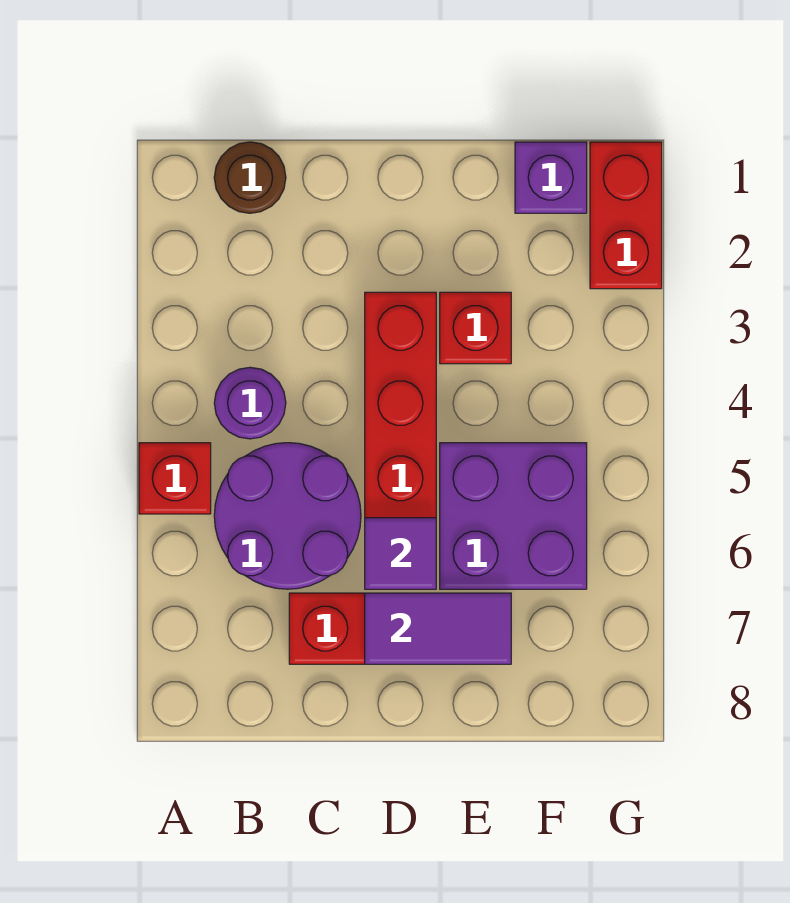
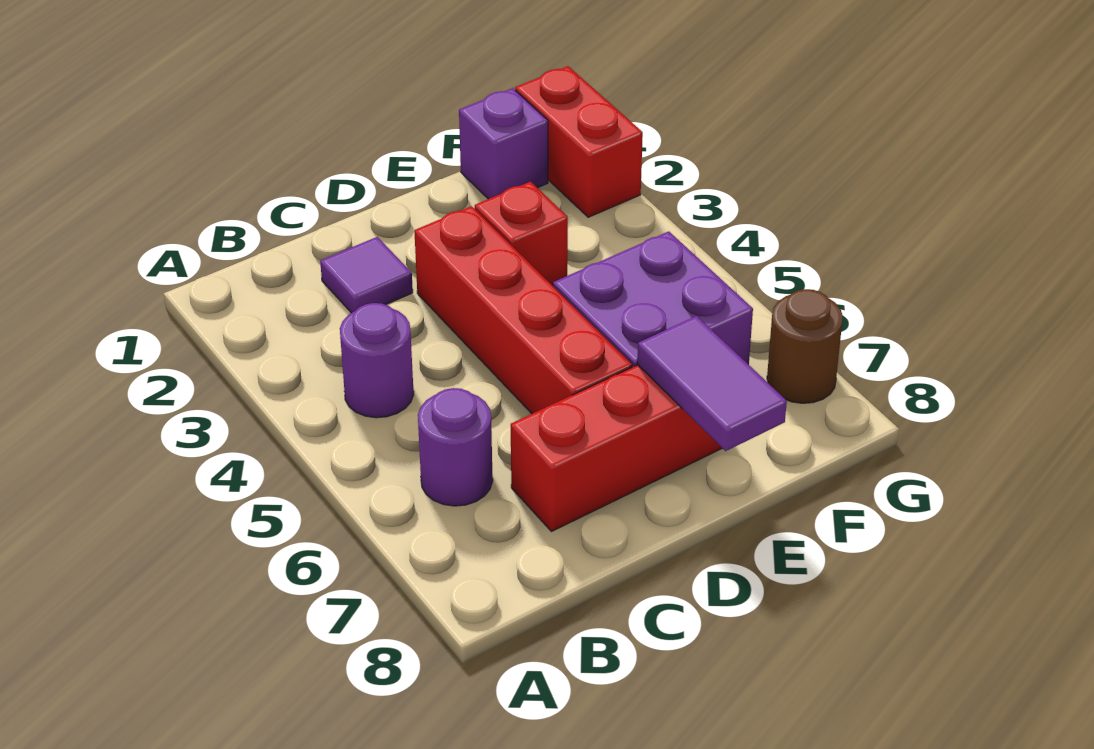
red 1x1 brick [139,443,211,514] -> none
brown 1x1 round brick [214,142,286,213] -> brown 1x1 round brick moved to [767,289,843,403]
purple 2x2 round brick [214,443,361,589] -> purple 1x1 round brick [418,388,493,506]
purple 1x1 tile [365,518,436,589] -> purple 1x1 tile moved to [320,237,413,313]
purple 1x2 tile [365,593,511,664] -> purple 1x2 tile turned to [637,316,787,451]

